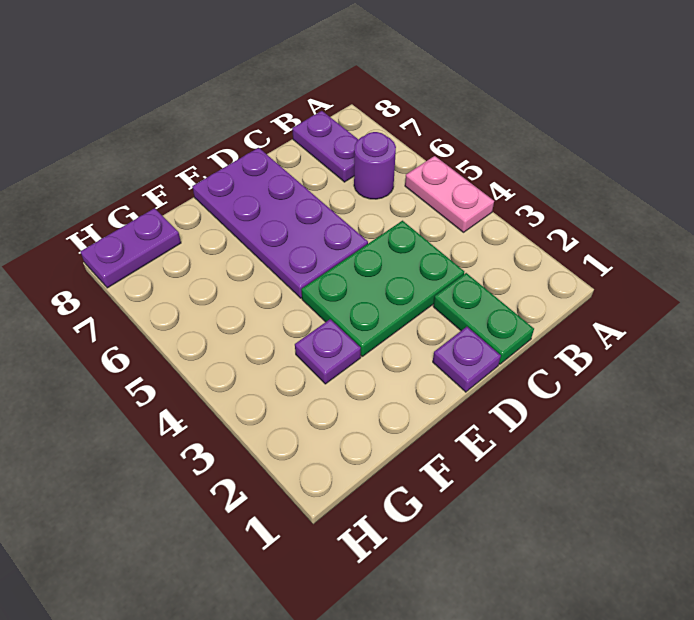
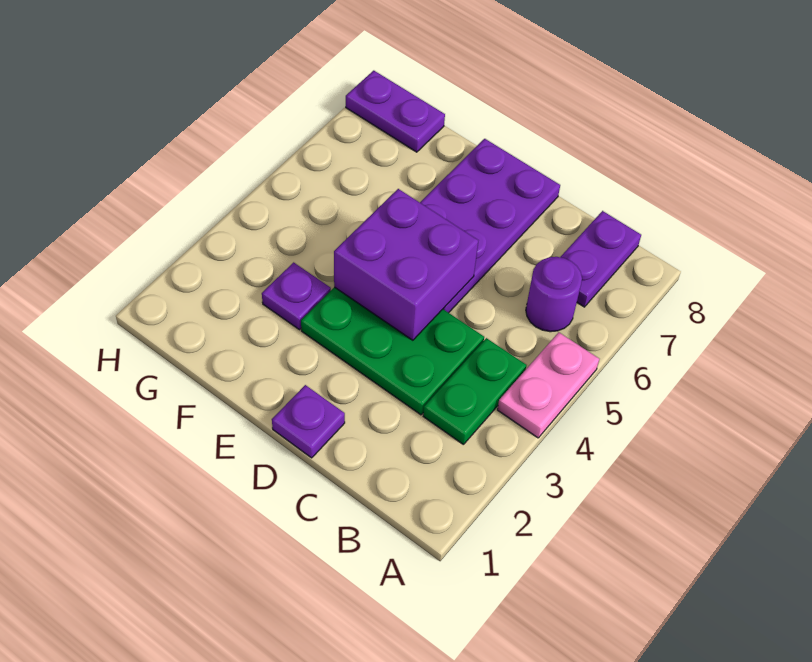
green 1x2 plate [433,273,534,364] -> green 1x2 plate moved to [423,338,527,445]
none -> purple 2x2 brick [334,189,478,340]

